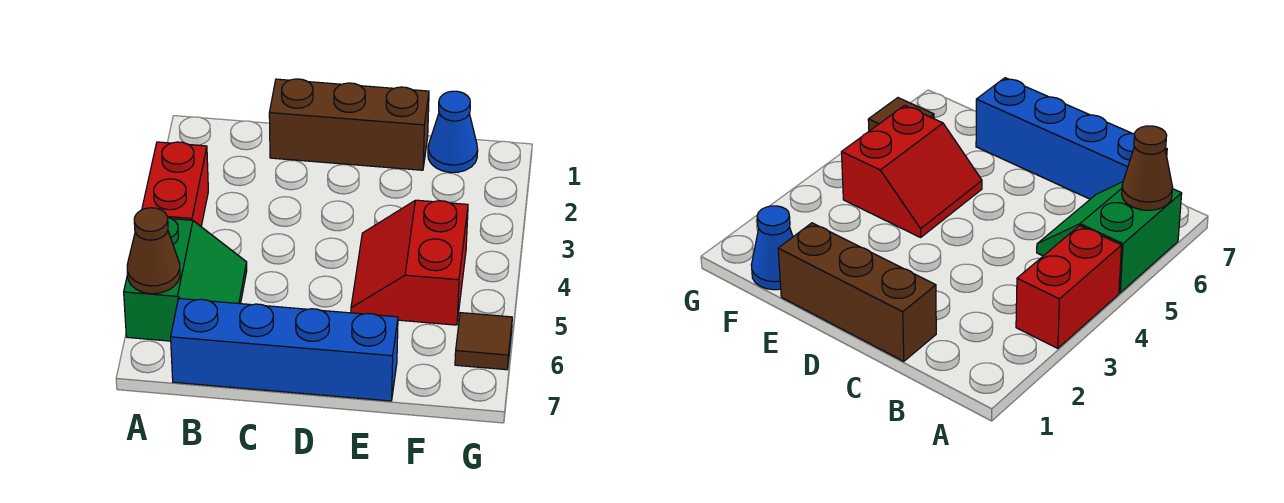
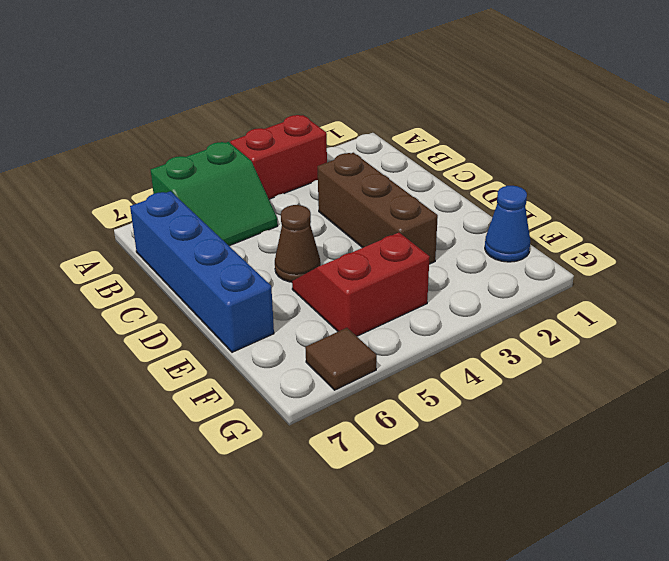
brown 1x1 cone [127,208,180,294] -> brown 1x1 cone moved to [275,205,321,282]
brown 1x3 brick [269,79,429,170] -> brown 1x3 brick moved to [318,153,438,264]

